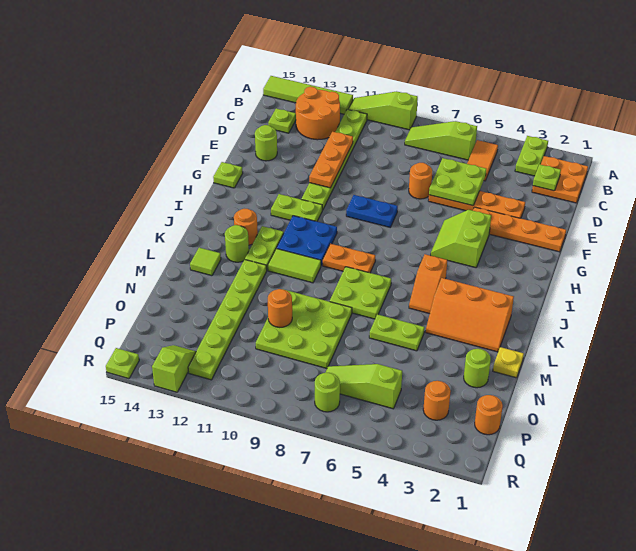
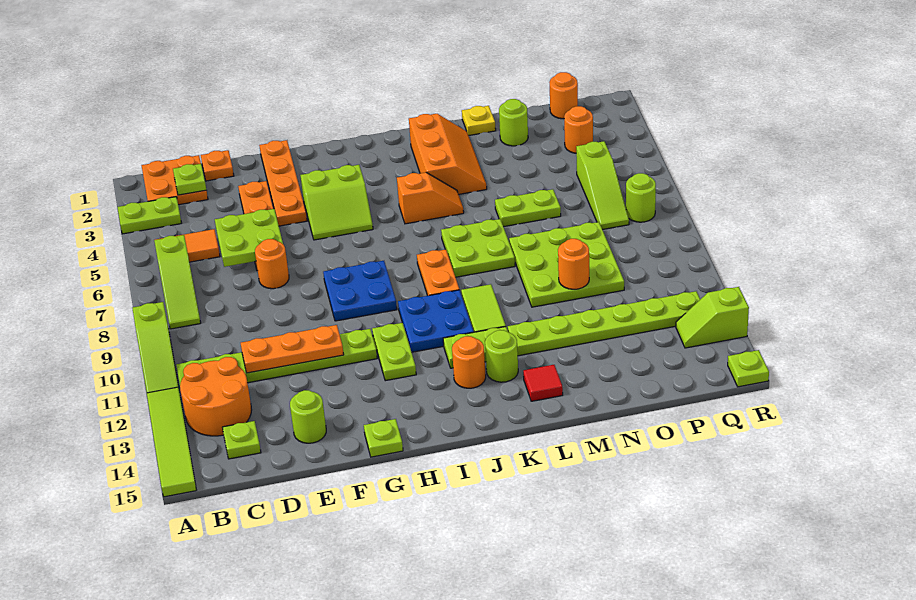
none -> orange 1x1 plate [201,150,234,181]
blue 1x2 plate [346,195,398,227] -> blue 2x2 plate [323,261,397,321]
lime 1x1 tile [190,248,221,276] -> red 1x1 tile [523,365,563,401]
lime 1x2 plate [369,314,425,351] -> lime 1x2 plate turned to [495,189,561,227]

